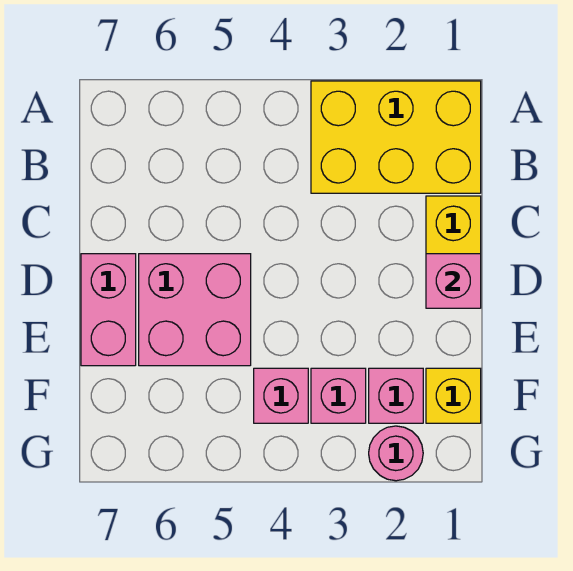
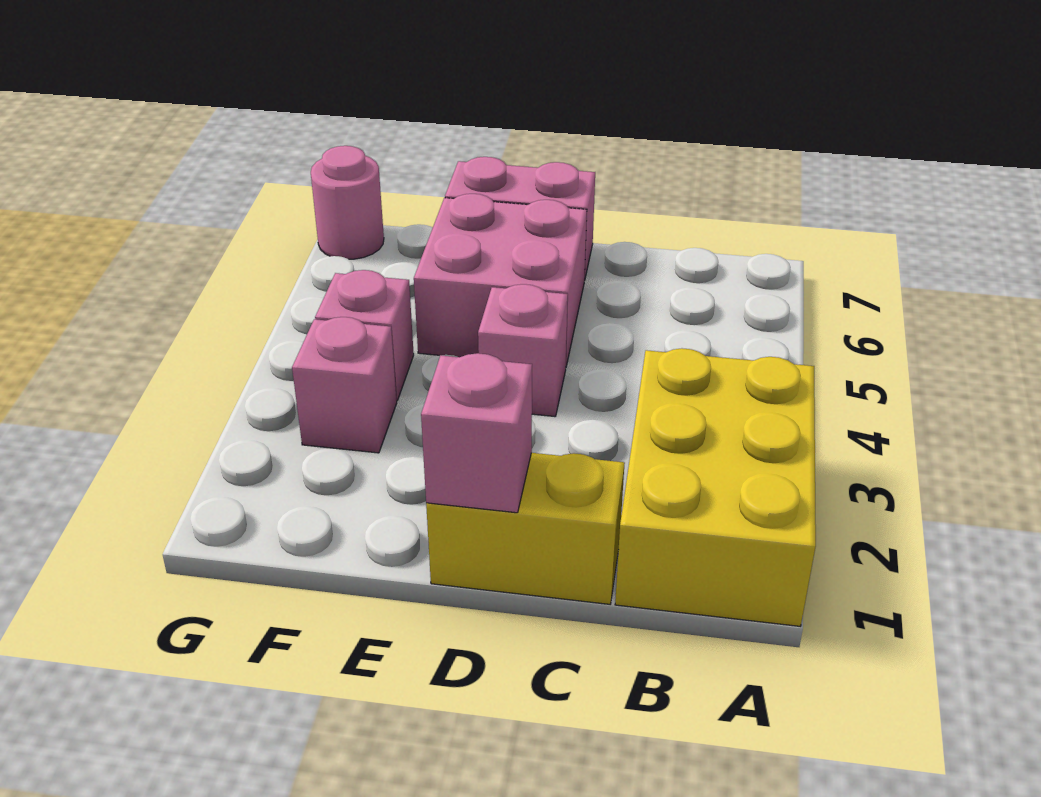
yellow 1x1 brick [426,368,481,423] -> none
pink 1x1 brick [369,368,423,423] -> pink 1x1 brick moved to [478,284,568,417]
pink 1x1 round brick [369,426,423,481] -> pink 1x1 round brick moved to [311,146,384,259]

